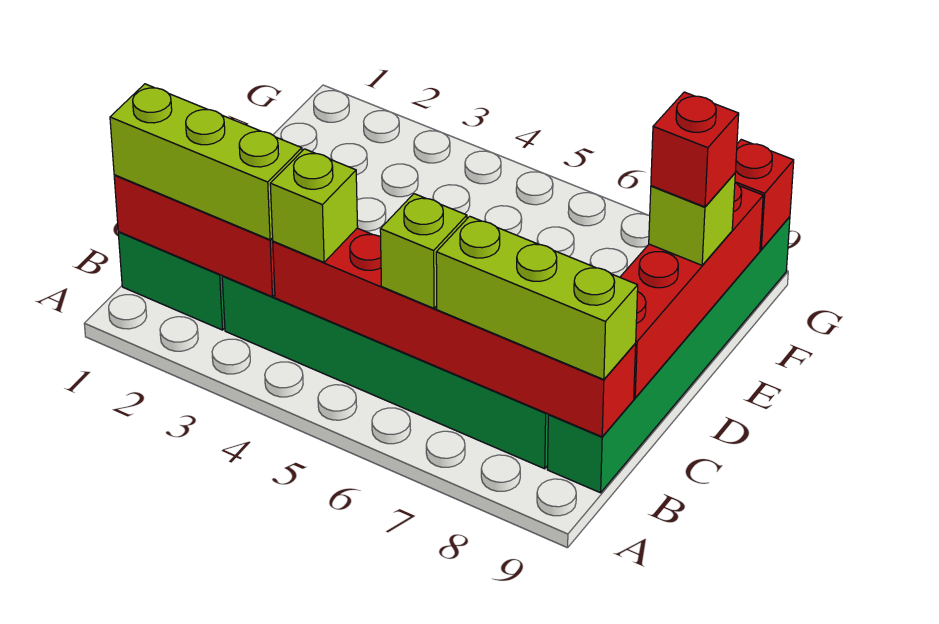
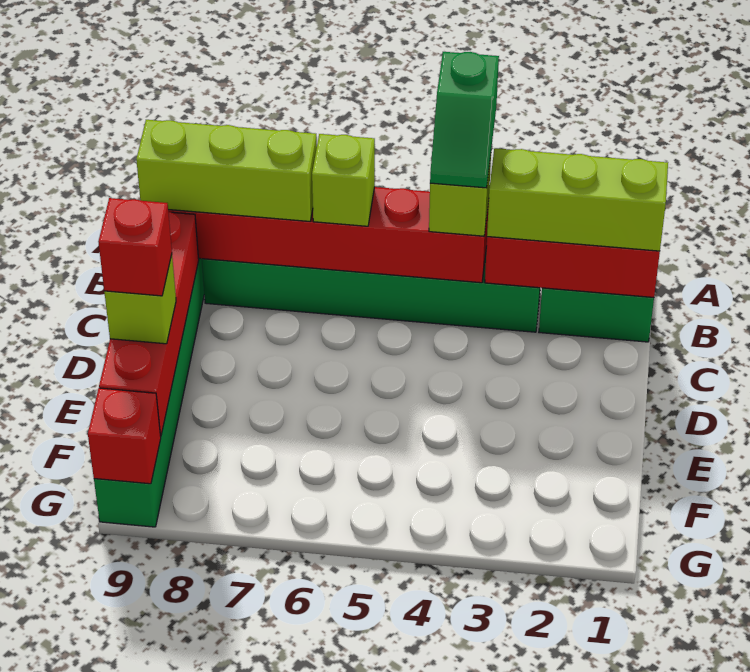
none -> green 1x2 slope [430,52,499,188]

